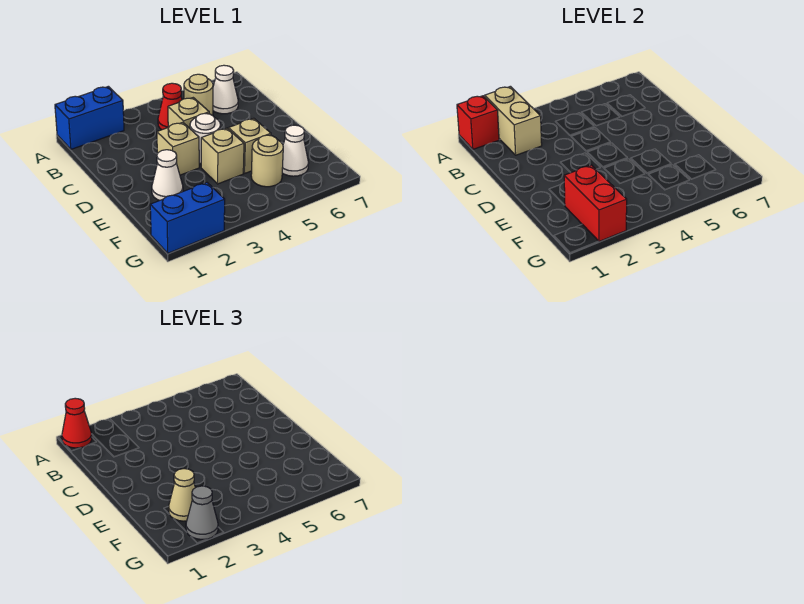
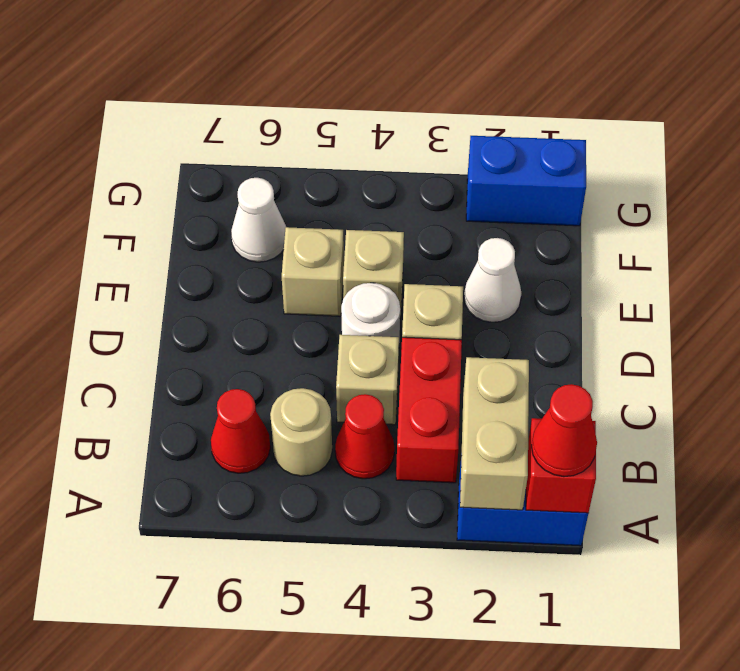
white 1x1 cone [213,65,238,114] -> red 1x1 cone [211,389,270,473]
red 1x2 brick [564,165,627,241] -> red 1x2 brick moved to [396,337,462,483]
tan 1x1 cone [169,469,195,521] -> none
tan 1x1 round brick [251,135,283,187] -> none
grey 1x1 cone [186,486,218,539] -> none

